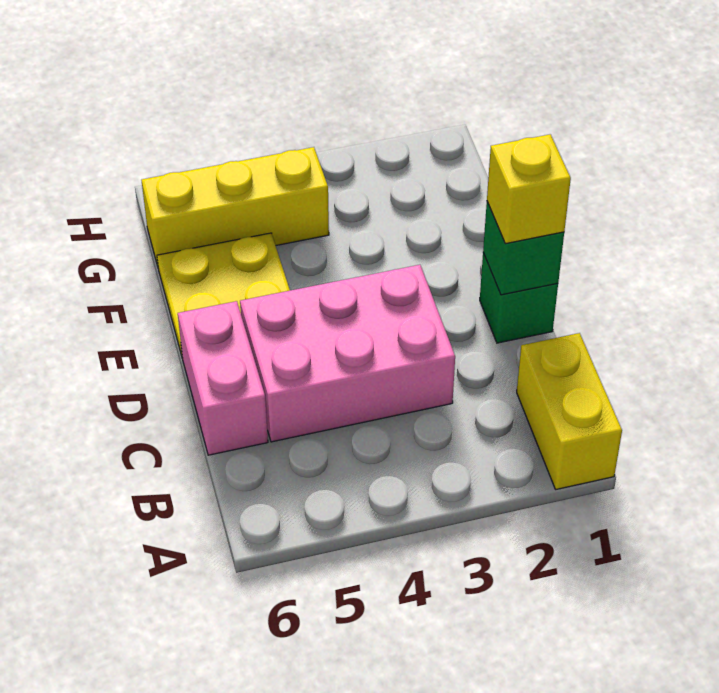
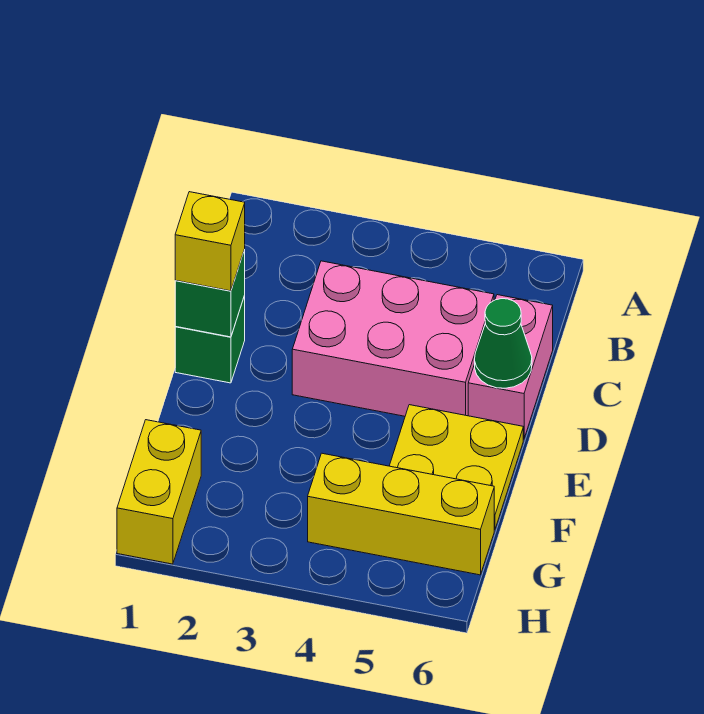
yellow 1x2 brick [517,333,622,489] -> yellow 1x2 brick moved to [117,420,201,564]
none -> green 1x1 cone [475,299,532,388]

